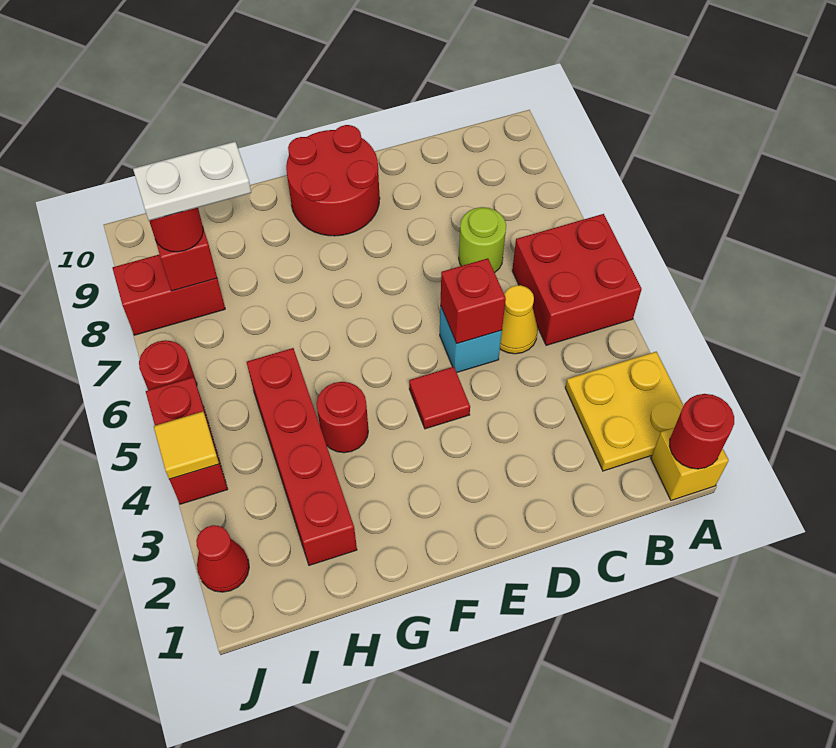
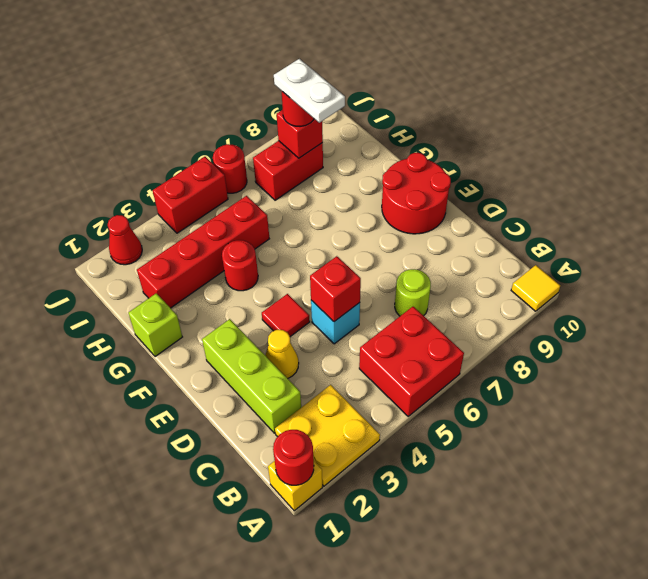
none -> lime 1x3 brick [202,319,301,433]
yellow 1x1 cone [500,285,538,354] -> yellow 1x1 cone moved to [265,330,299,378]
none -> lime 1x1 brick [128,293,182,357]
red 1x2 brick [113,254,225,335] -> red 1x2 brick turned to [253,141,323,200]
yellow 1x1 tile [154,412,219,479] -> yellow 1x1 tile moved to [511,265,560,311]

